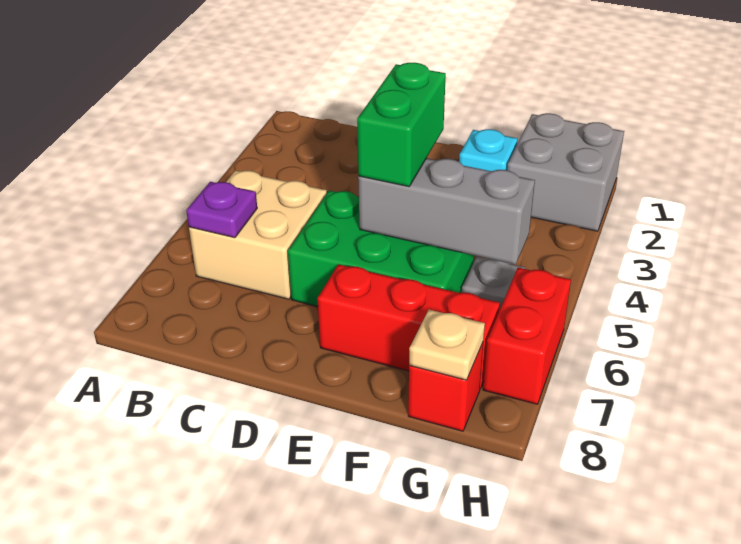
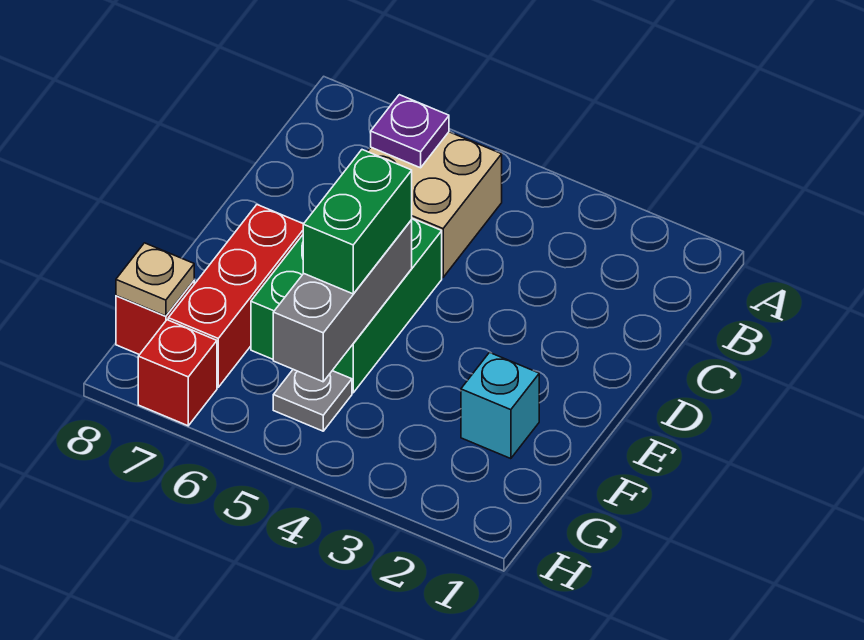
green 1x2 brick [357,62,446,187] -> green 1x2 brick turned to [303,150,412,294]
grey 2x2 brick [507,113,624,231] -> none
red 1x2 brick [483,268,571,404] -> red 1x1 brick [138,320,217,426]

